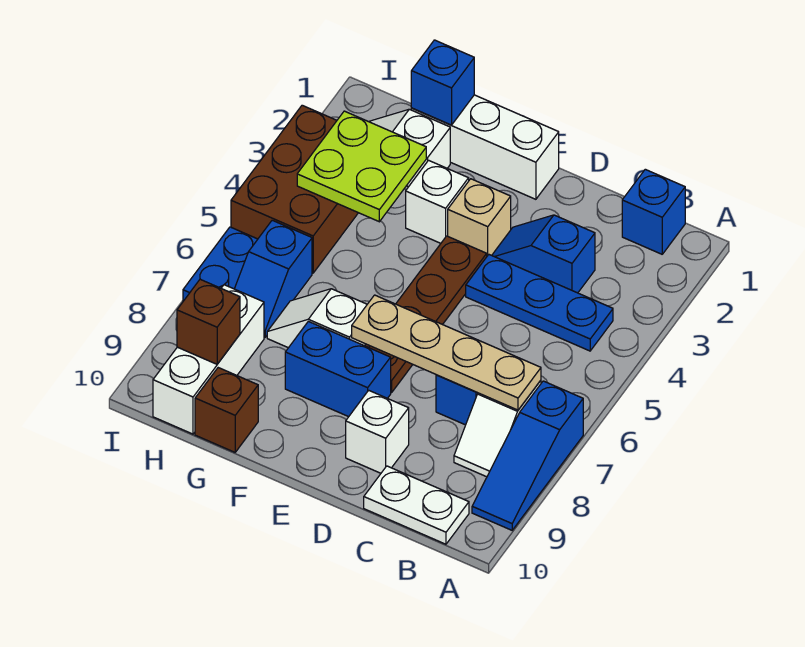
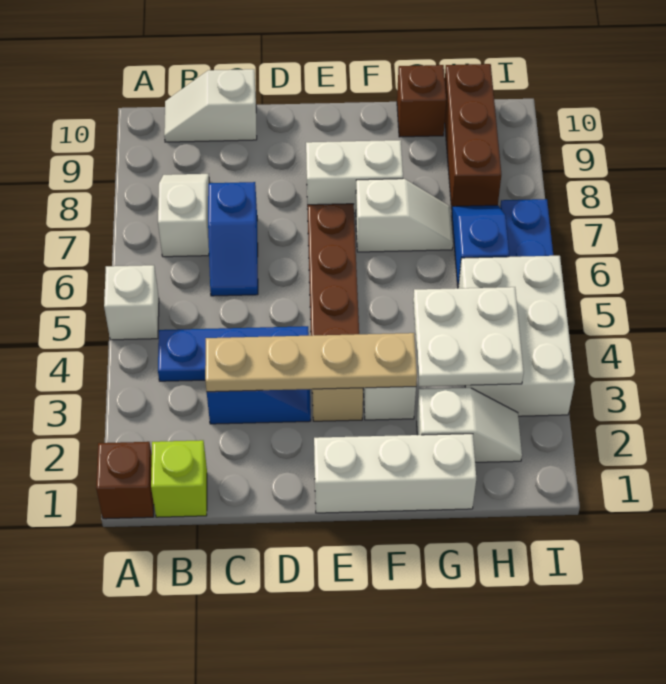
blue 1x3 slope [472,381,583,530] -> none
blue 1x1 brick [622,169,685,254] -> lime 1x1 brick [151,440,207,517]
tan 1x4 plate [352,295,541,410] -> tan 1x4 plate moved to [205,333,417,392]
white 1x2 plate [364,466,469,544] -> white 1x2 slope [164,69,257,142]
white 1x1 brick [346,390,409,473] -> white 1x1 brick moved to [104,265,159,340]
blue 1x2 brick [285,321,391,417] -> white 1x2 brick [306,140,403,213]
blue 1x1 brick [411,40,474,125] -> none
lime 2x2 plate [297,111,426,222] -> white 2x2 plate [413,287,524,386]
brown 2x3 brick [231,105,358,273] -> white 2x3 brick [458,256,575,416]
white 1x3 brick [153,285,264,434] -> brown 1x3 brick [445,64,501,209]
brown 1x1 brick [177,279,240,364] -> brown 1x1 brick moved to [96,442,154,519]

